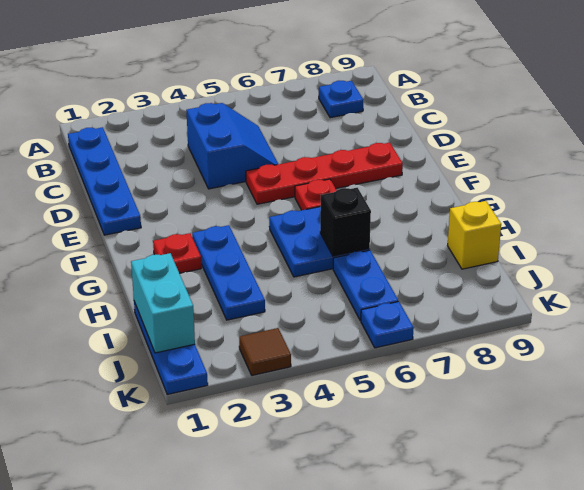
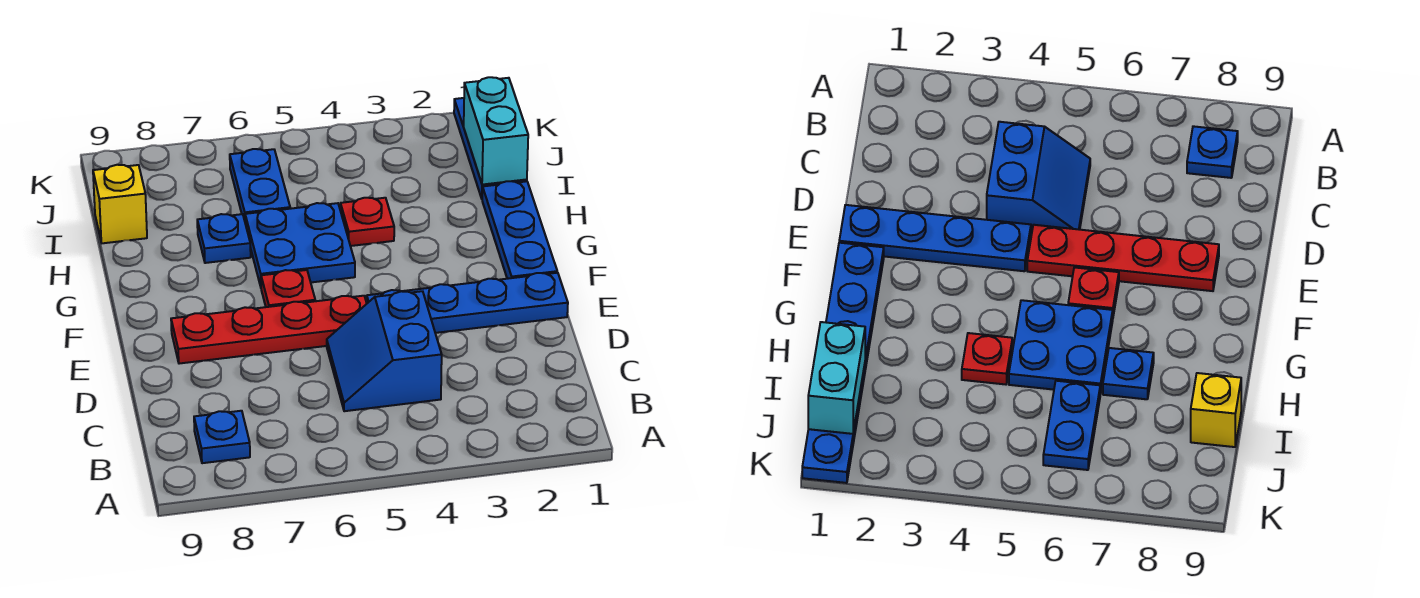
blue 1x4 plate [68,127,141,235] -> blue 1x4 plate turned to [367,273,568,333]
red 1x1 plate [153,233,201,273] -> red 1x1 plate moved to [341,198,394,246]
blue 1x3 plate [192,225,265,320] -> blue 1x3 plate moved to [482,181,557,279]
black 1x1 brick [320,188,371,256] -> none
brown 1x1 tile [239,328,291,375] -> none
blue 1x1 plate [361,302,414,348] -> blue 1x1 plate moved to [197,214,251,263]

